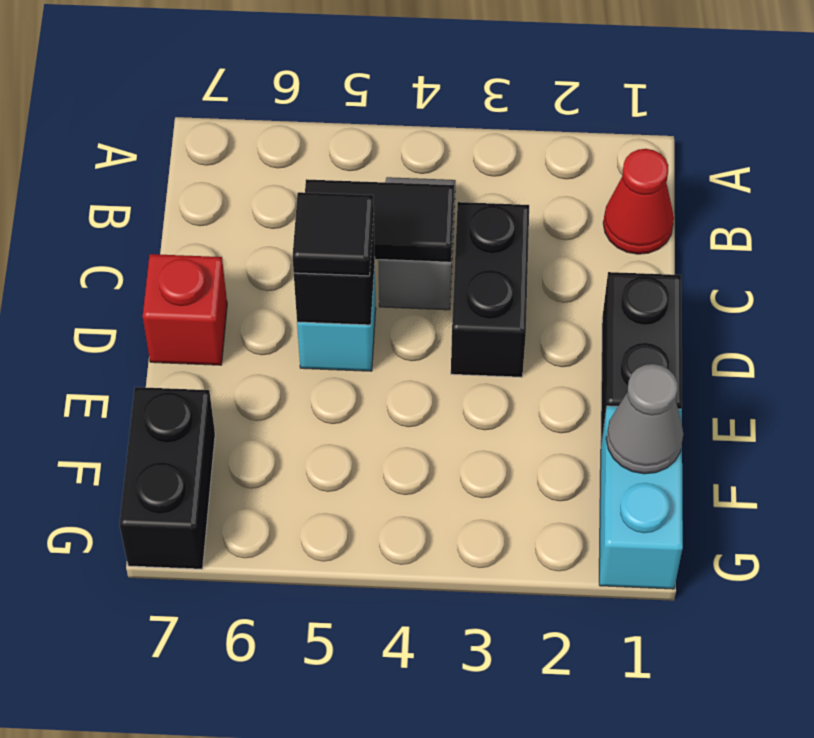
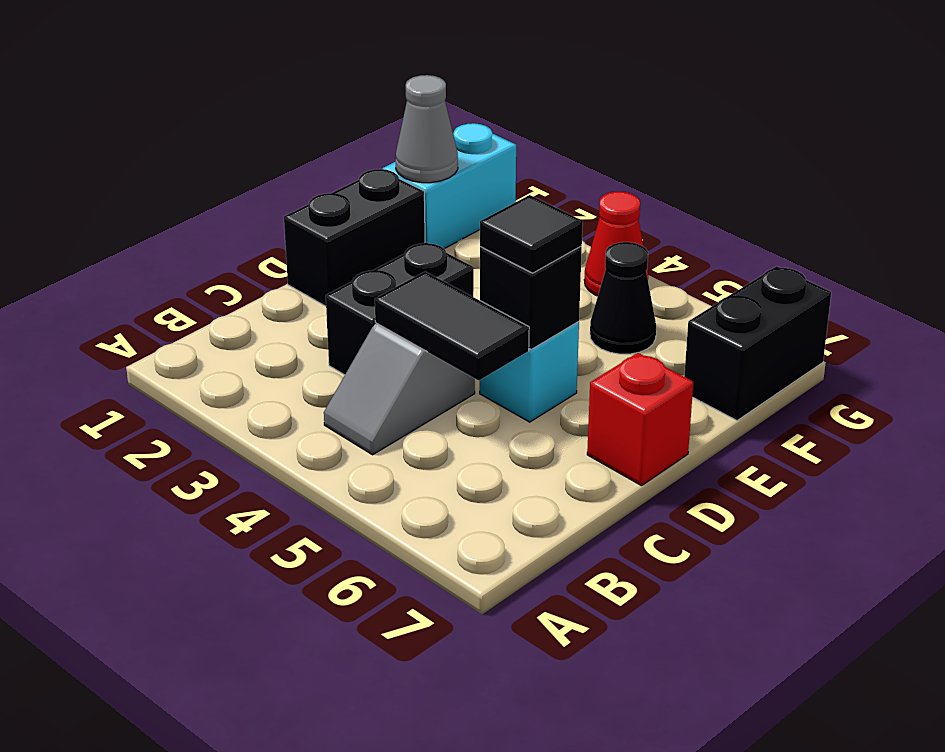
red 1x1 cone [603,149,674,254] -> red 1x1 cone moved to [584,192,648,296]
none -> black 1x1 cone [590,242,656,354]

